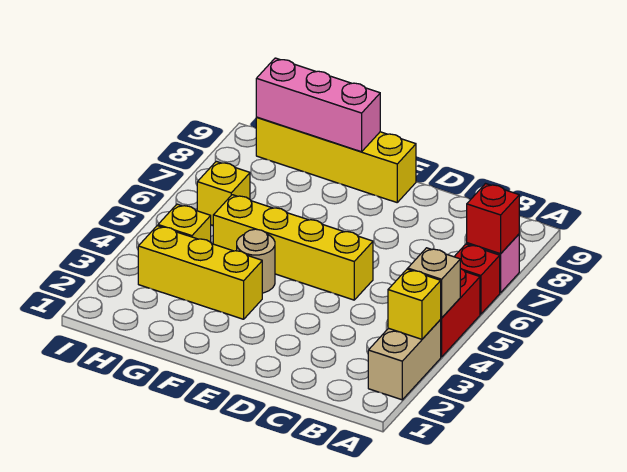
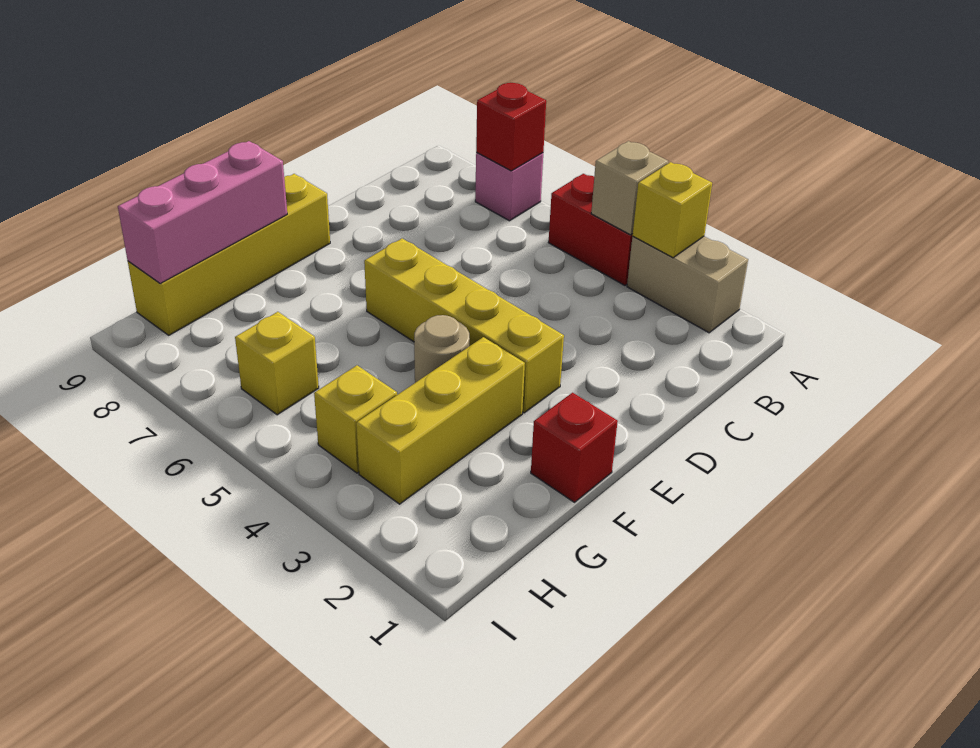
red 1x1 brick [454,244,500,314] -> red 1x1 brick moved to [531,393,618,502]
yellow 1x4 brick [213,195,373,300] -> yellow 1x4 brick turned to [364,238,564,413]

